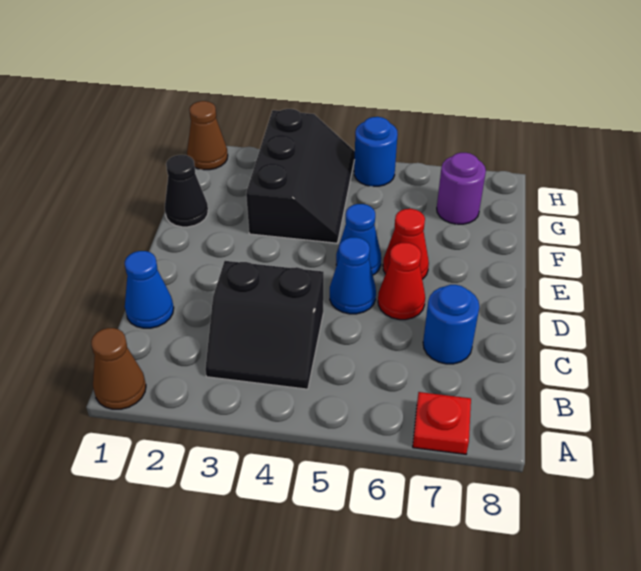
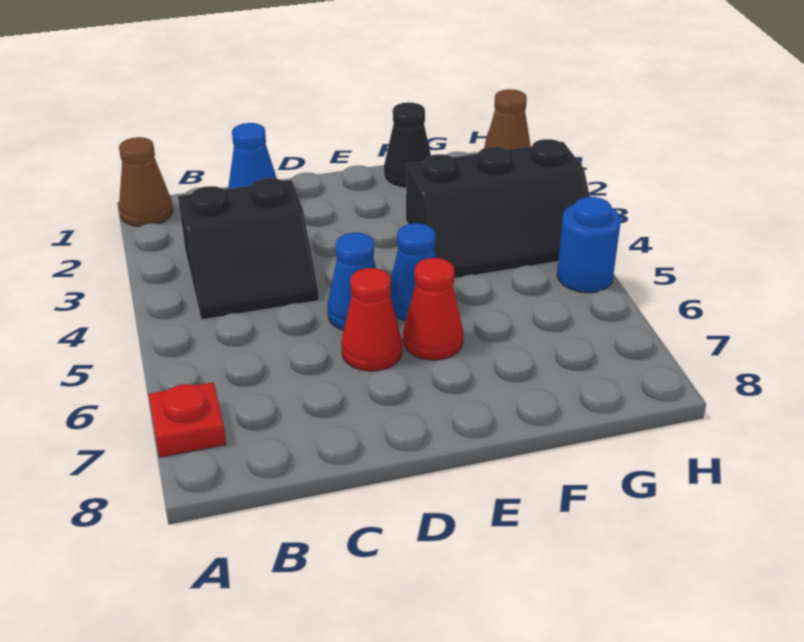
black 2x2 slope [205,261,324,389] -> black 2x2 slope turned to [178,178,319,320]
blue 1x1 round brick [423,285,479,364] -> none
purple 1x1 round brick [437,153,486,224] -> none

